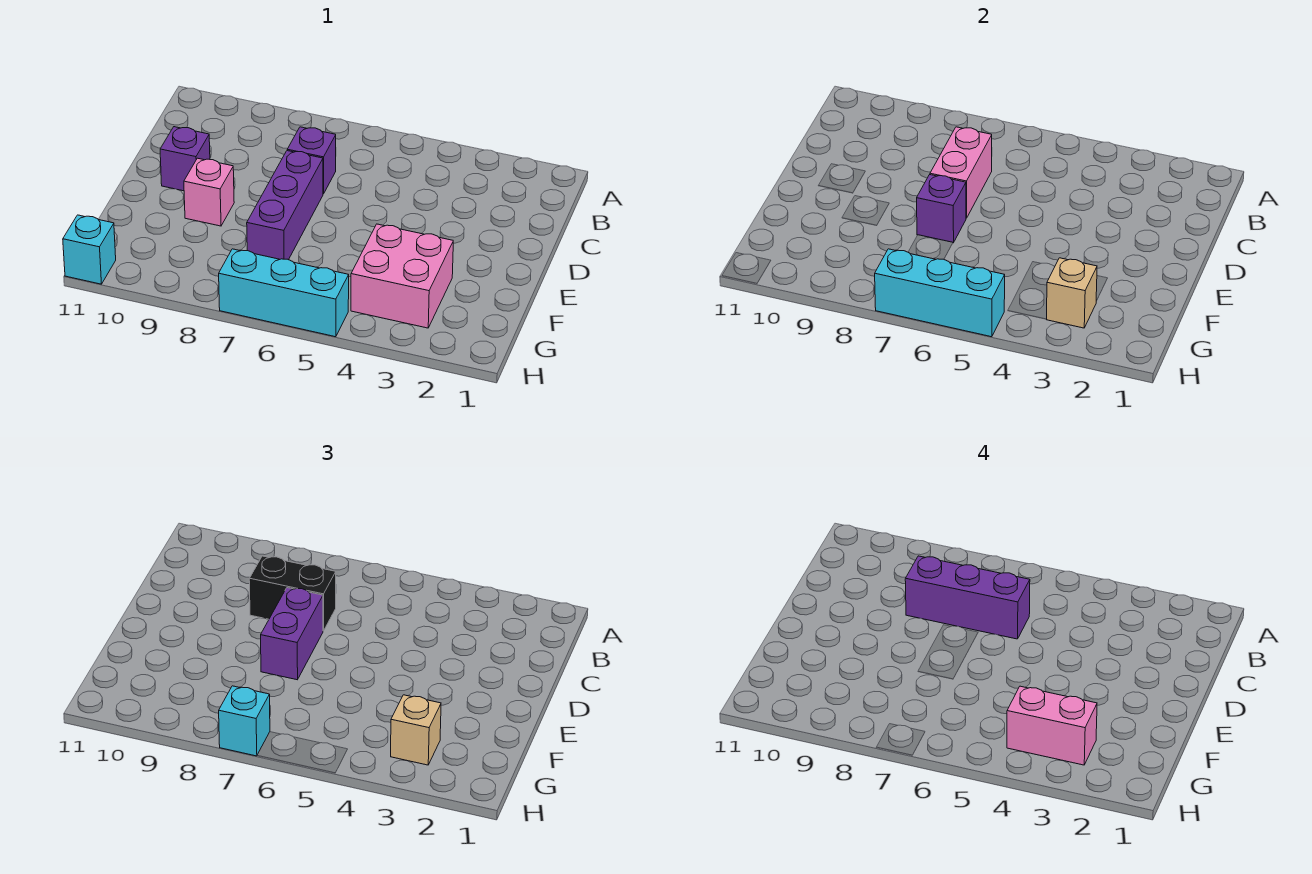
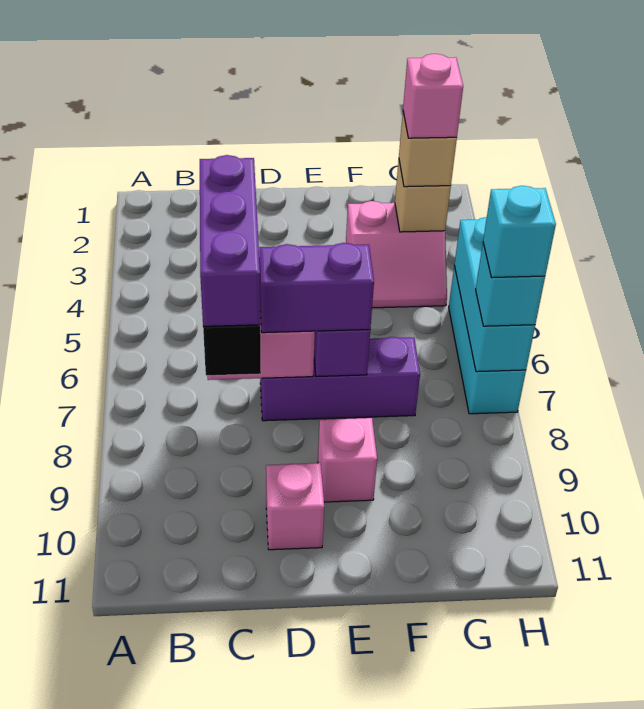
purple 1x1 brick [287,127,336,194] -> none
purple 1x1 brick [160,127,210,191] -> pink 1x1 brick [266,463,324,550]
pink 2x2 brick [351,224,453,328] -> pink 2x2 slope [346,201,447,308]
pink 1x2 brick [1007,686,1097,765] -> pink 1x1 brick [403,54,463,138]
cyan 1x1 brick [63,215,116,284] -> cyan 1x1 brick moved to [483,186,556,278]

